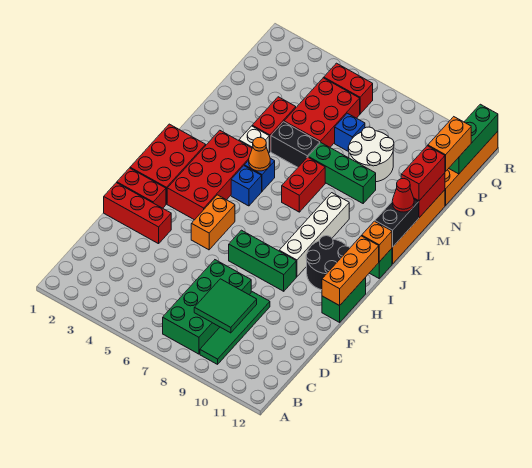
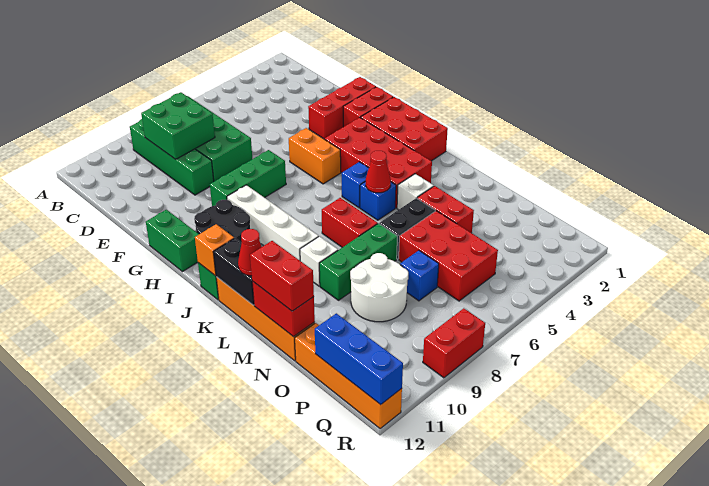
green 1x4 tile [200,292,270,364] -> green 1x4 brick [130,119,214,195]
green 2x2 tile [194,279,257,333] -> green 2x2 brick [141,92,215,159]
orange 1x3 brick [322,236,379,306] -> none
orange 1x1 cone [249,138,270,171] -> red 1x1 cone [366,151,391,193]
none -> white 1x1 brick [300,236,338,286]
orange 1x2 brick [428,117,471,171] -> none
green 1x3 brick [449,104,498,174] -> blue 1x3 brick [315,313,403,405]
red 1x2 brick [324,63,373,114] -> red 1x2 brick moved to [423,308,485,378]

